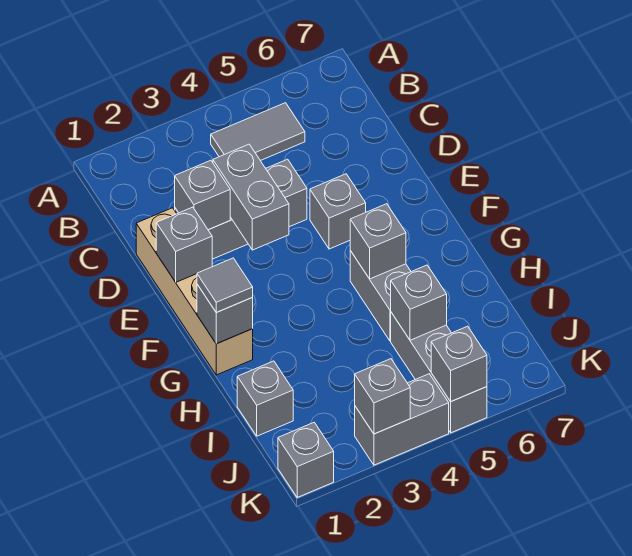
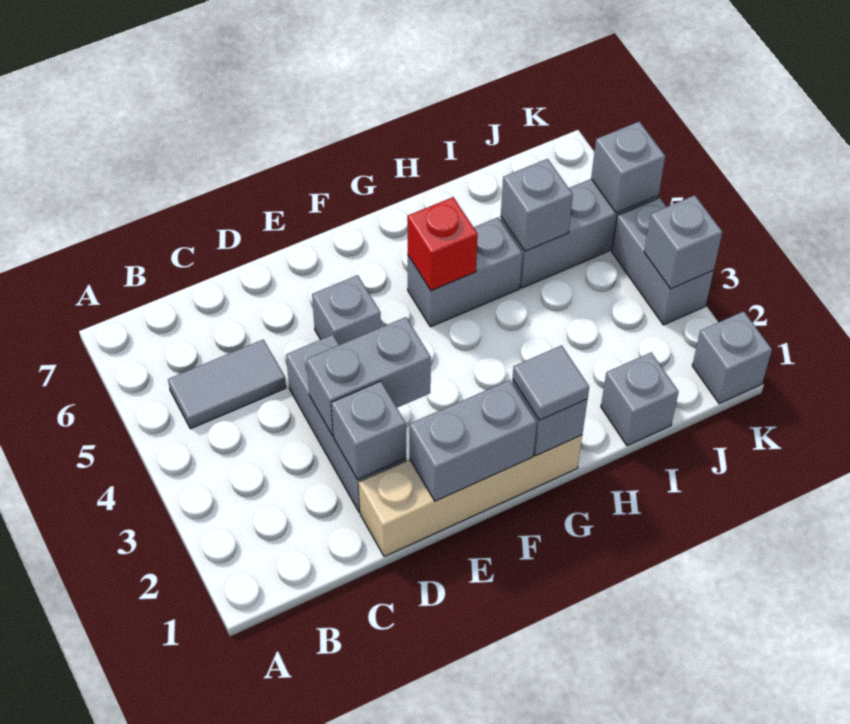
grey 1x2 tile [211,103,305,161] -> grey 1x2 tile turned to [168,339,286,429]
grey 1x1 brick [156,207,212,282] -> grey 1x2 brick [410,380,537,501]
grey 1x1 brick [350,204,406,279] -> red 1x1 brick [407,197,478,291]

